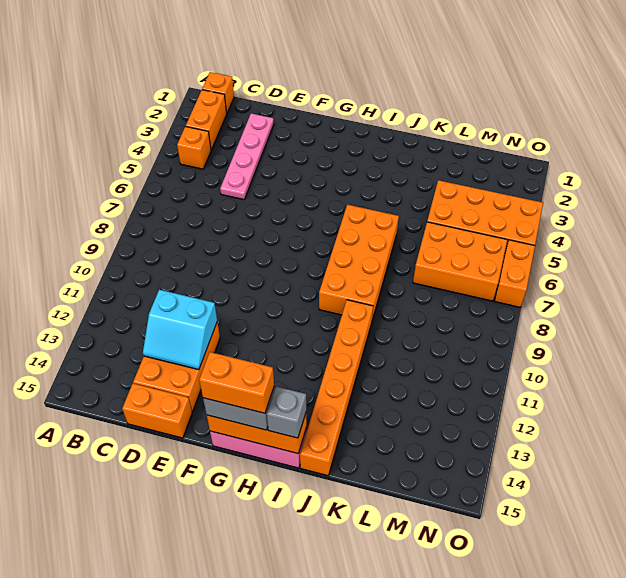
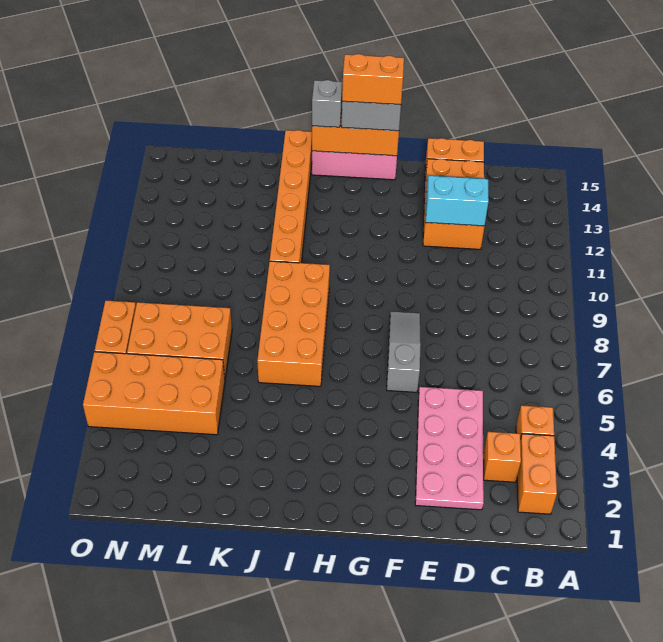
orange 1x1 brick [202,72,234,113] -> orange 1x1 brick moved to [483,432,521,482]
pink 1x4 plate [220,113,274,200] -> pink 2x4 plate [415,387,484,510]
none -> grey 1x3 slope [387,311,421,392]

